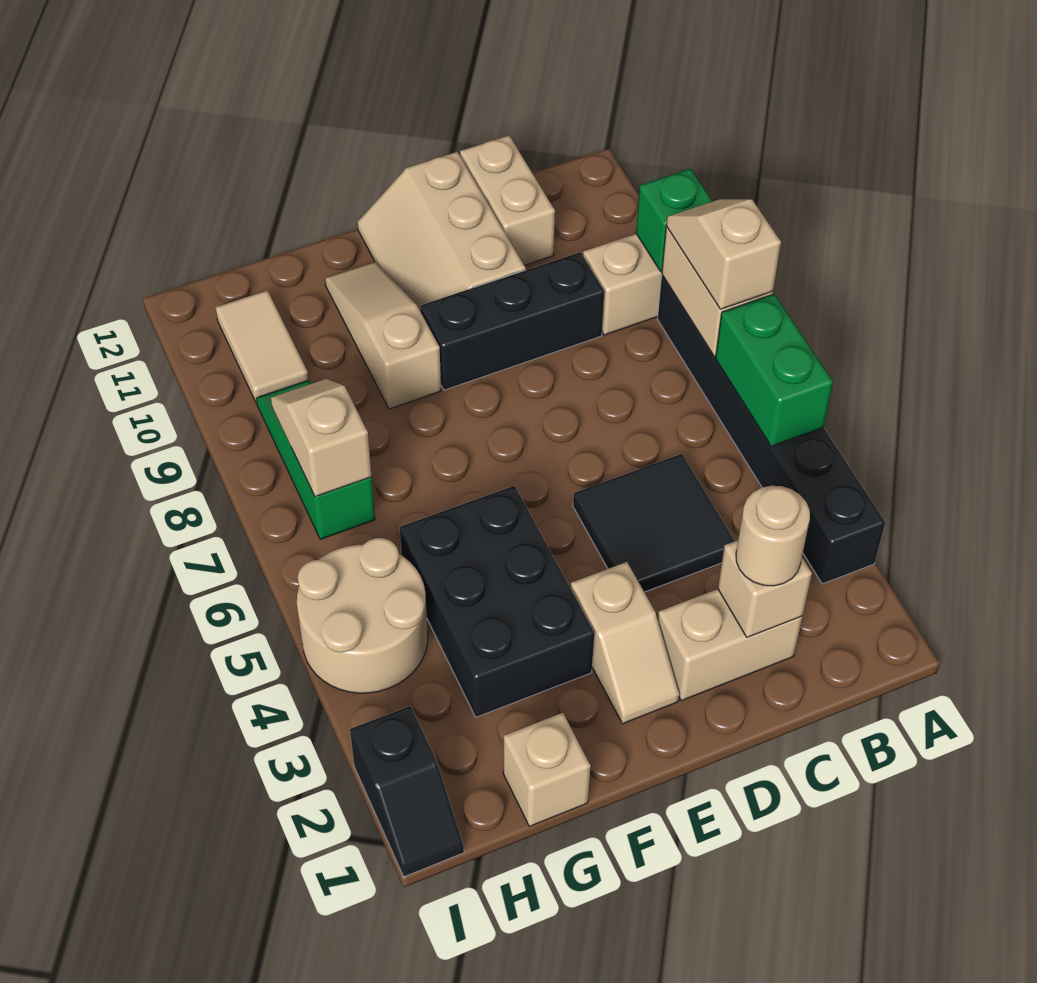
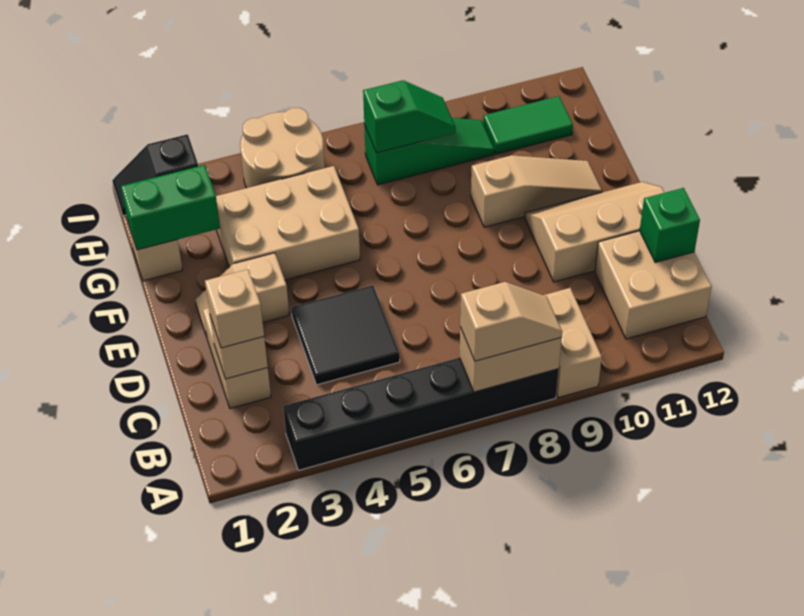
green 1x2 brick [716,294,833,446] -> green 1x2 brick moved to [121,165,220,250]
green 1x1 brick [636,169,713,271] -> green 1x1 brick moved to [640,188,700,262]
tan 1x1 round brick [736,486,810,586] -> tan 1x1 brick [205,269,264,348]
black 1x3 brick [420,252,604,390] -> none
tan 1x2 brick [460,136,555,265] -> tan 2x2 brick [595,231,711,339]
black 2x3 brick [400,486,594,717] -> tan 2x3 brick [216,166,360,280]
tan 1x2 slope [271,379,372,497] -> green 1x2 slope [363,80,456,153]
tan 1x2 tile [215,290,309,404] -> green 1x2 tile [483,96,573,154]

